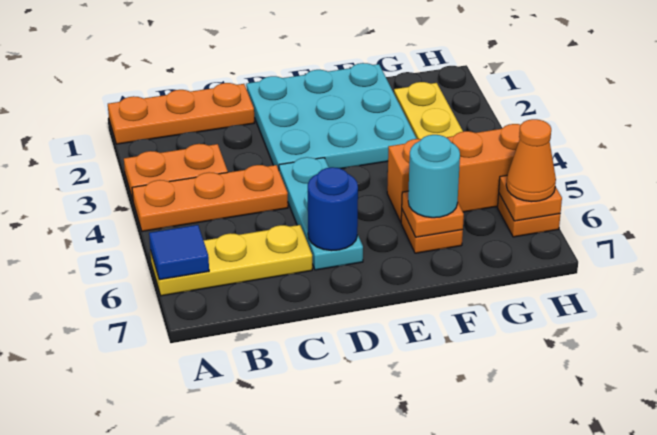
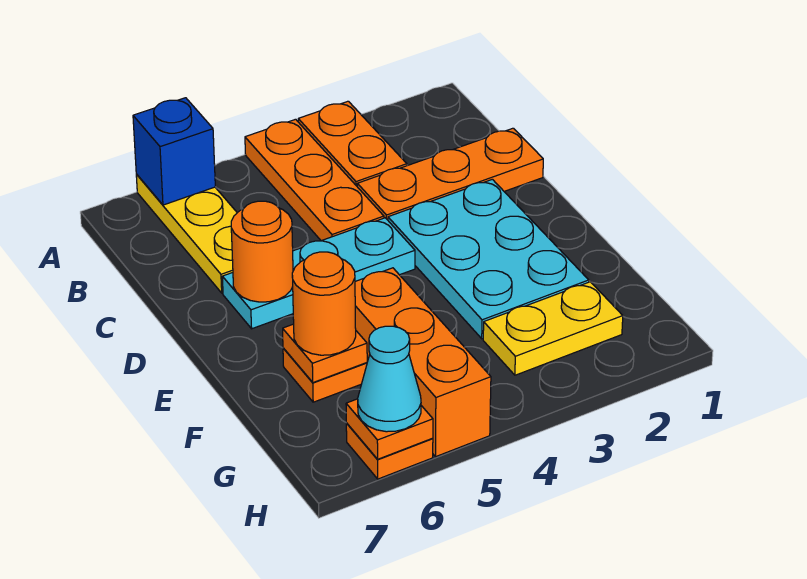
orange 1x3 plate [108,83,254,144] -> orange 1x3 plate turned to [357,128,543,220]
blue 1x1 tile [149,225,209,280] -> blue 1x1 brick [133,98,215,205]
cyan 3x3 plate [246,63,417,170] -> cyan 2x3 plate [388,179,589,339]
blue 1x1 round brick [308,167,358,251] -> orange 1x1 round brick [231,201,293,302]
cyan 1x1 round brick [408,135,460,218] -> orange 1x1 round brick [292,252,356,355]
orange 1x1 cone [506,119,556,202] -> cyan 1x1 cone [358,326,421,432]

